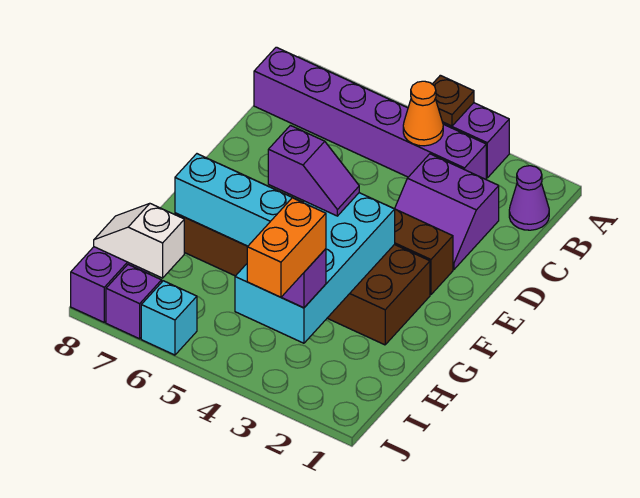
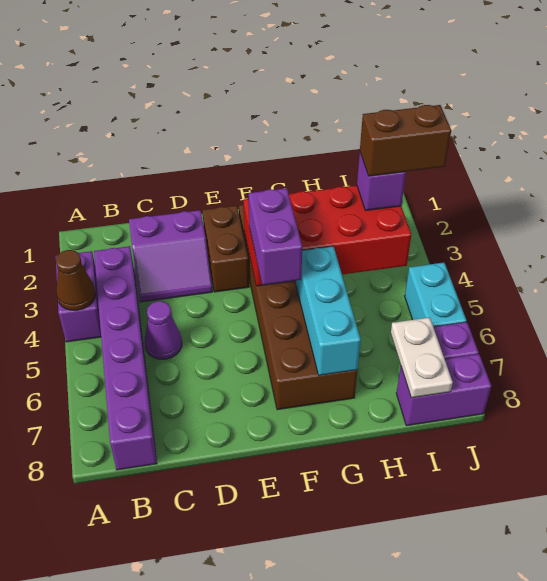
brown 1x1 plate [433,75,474,126] -> brown 1x1 cone [56,250,96,310]
purple 1x1 cone [509,166,549,230] -> purple 1x1 cone moved to [144,301,182,359]
orange 1x1 cone [403,81,443,146] -> none
purple 2x2 slope [395,154,499,270] -> purple 2x2 slope turned to [129,210,212,302]
cyan 2x4 brick [235,193,395,343] -> red 2x4 brick [243,185,411,286]
purple 1x2 slope [268,125,359,216] -> purple 1x2 brick [249,188,302,285]
orange 1x2 brick [247,198,326,297] -> brown 1x2 brick [360,105,451,176]
white 1x2 slope [94,204,184,278] -> white 1x2 plate [391,317,453,398]
cyan 1x1 brick [141,281,197,355] -> cyan 1x2 brick [405,263,467,327]

